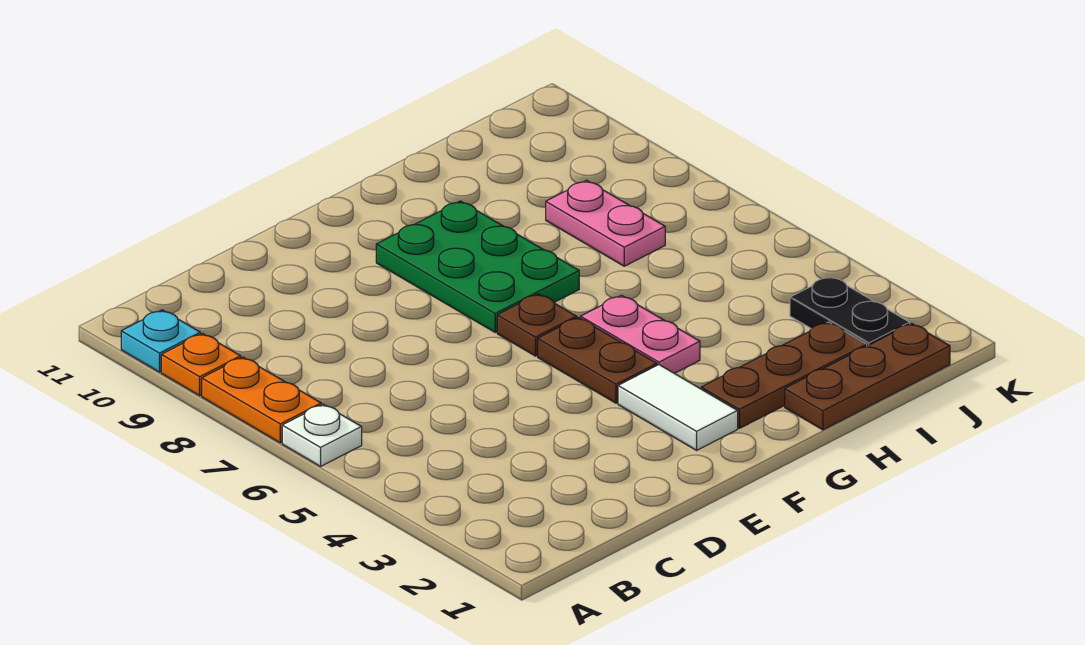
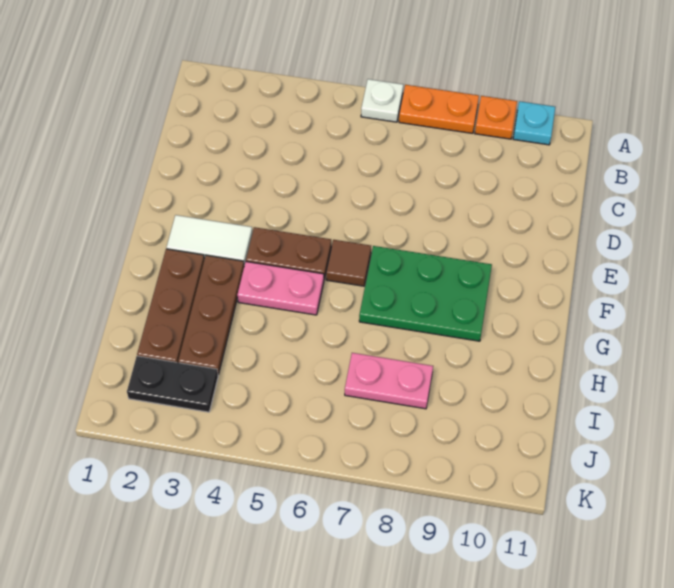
brown 1x1 plate [497,294,577,356] -> brown 1x1 tile [326,240,371,286]
brown 1x3 plate [785,323,950,430] -> brown 1x3 plate moved to [178,255,244,374]

